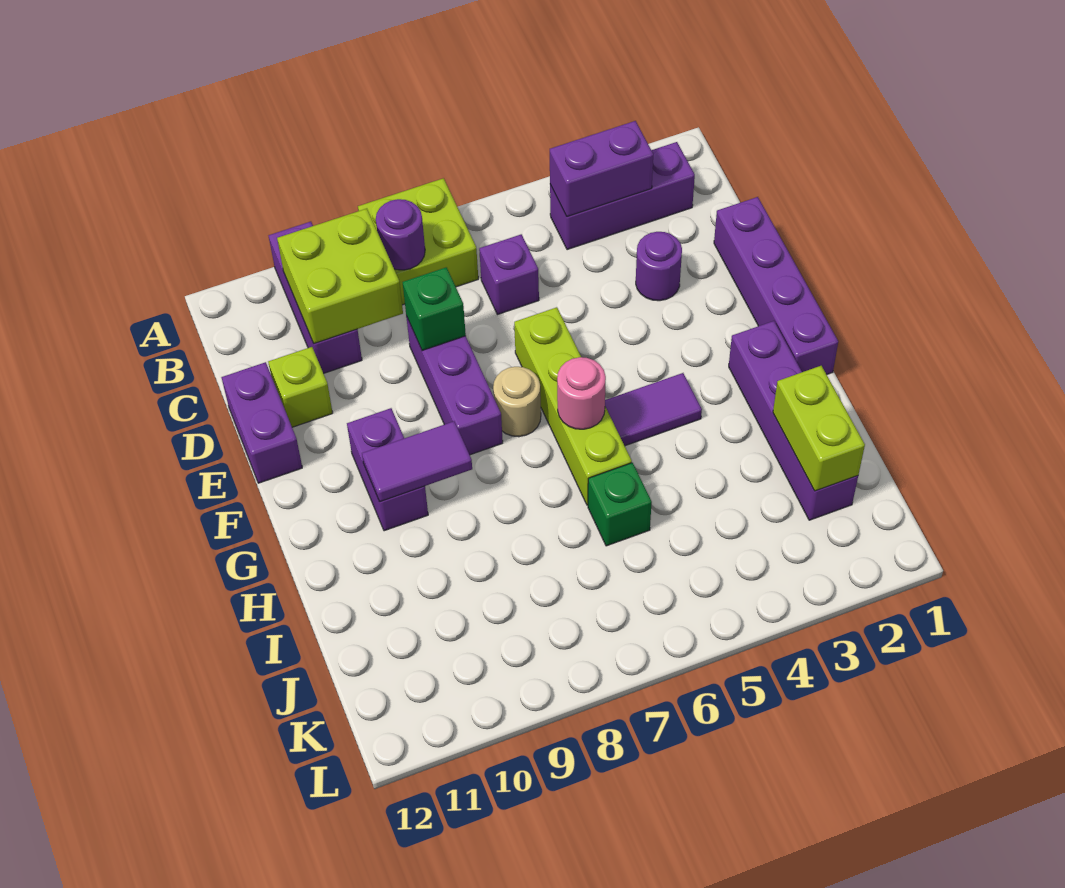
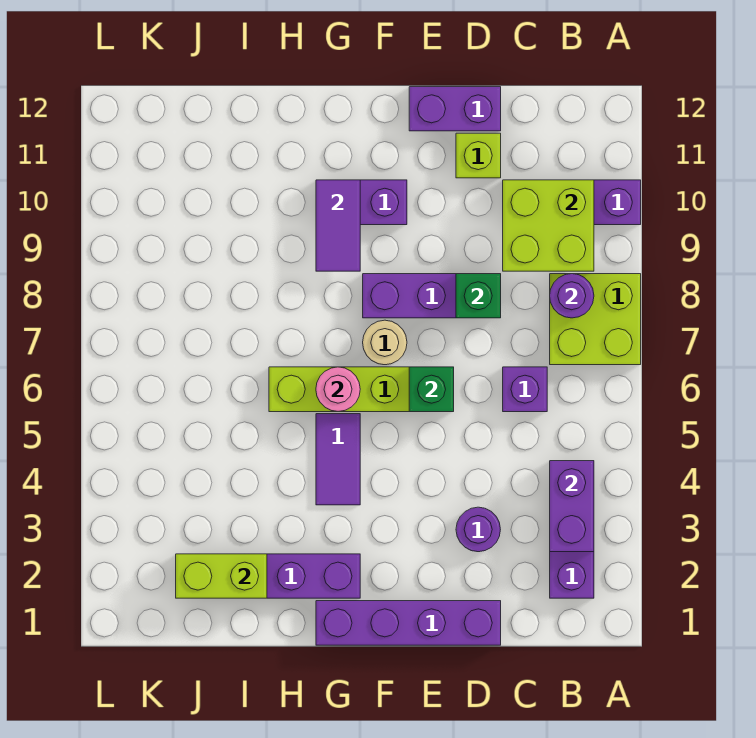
green 1x1 brick [588,463,652,546] -> green 1x1 brick moved to [409,367,454,412]

